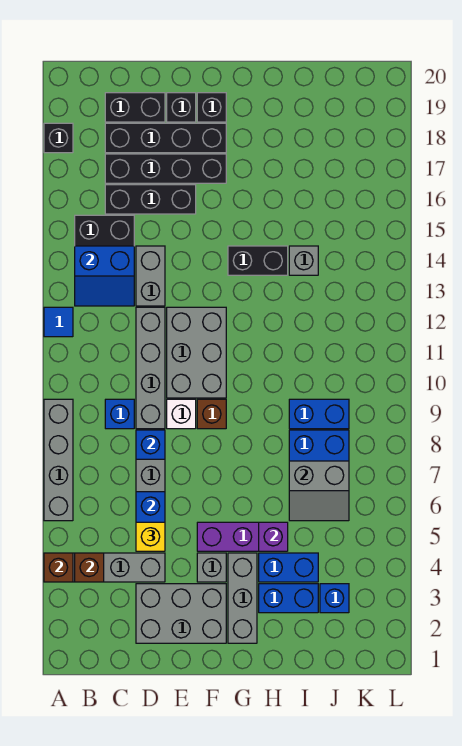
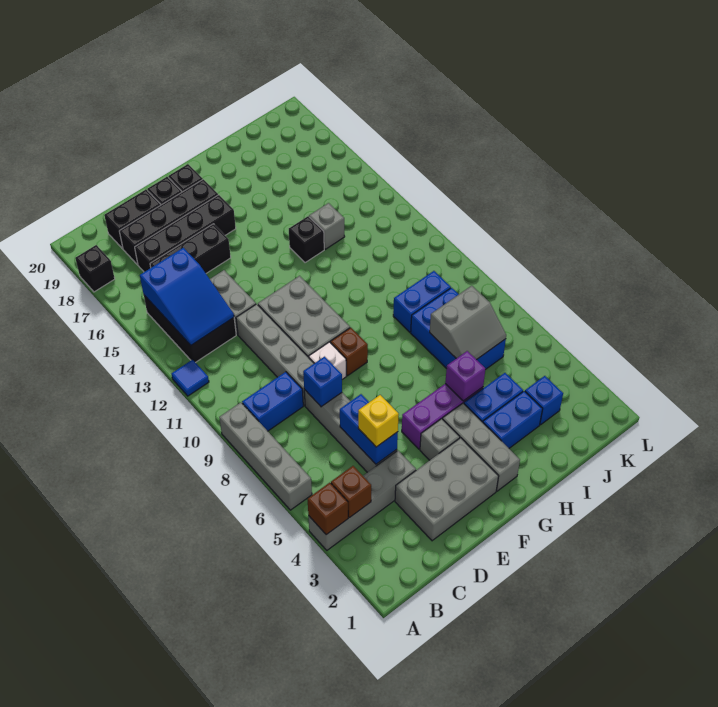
blue 2x2 slope [75,246,134,306] -> blue 2x3 slope [140,248,234,345]
blue 1x1 brick [105,399,134,429] -> blue 1x2 brick [242,372,303,431]
black 1x2 brick [228,246,288,275] -> black 1x1 brick [289,216,324,263]

